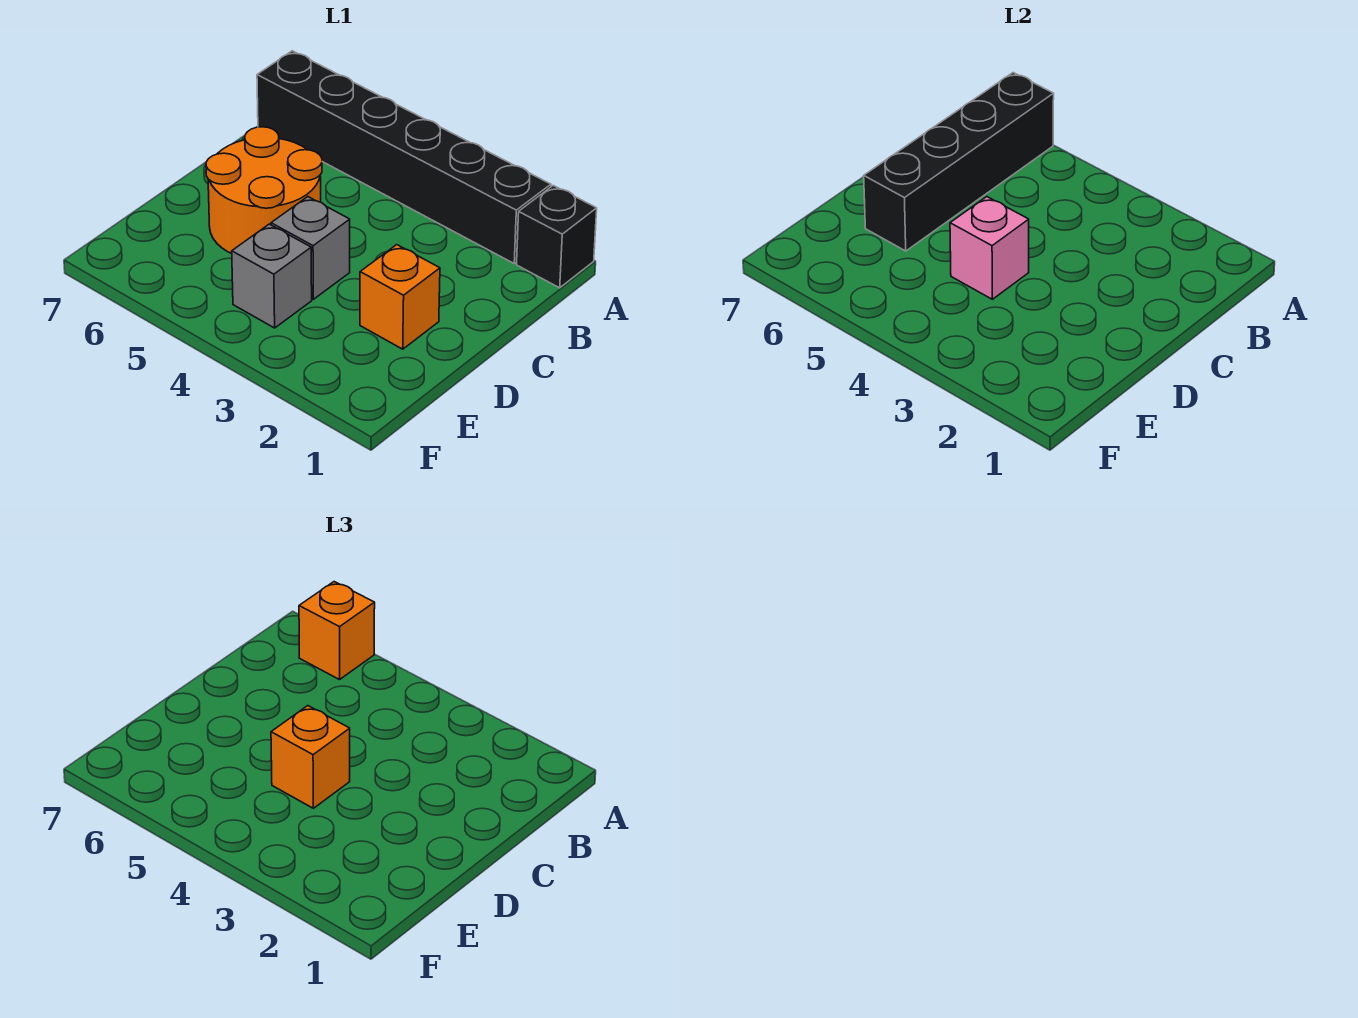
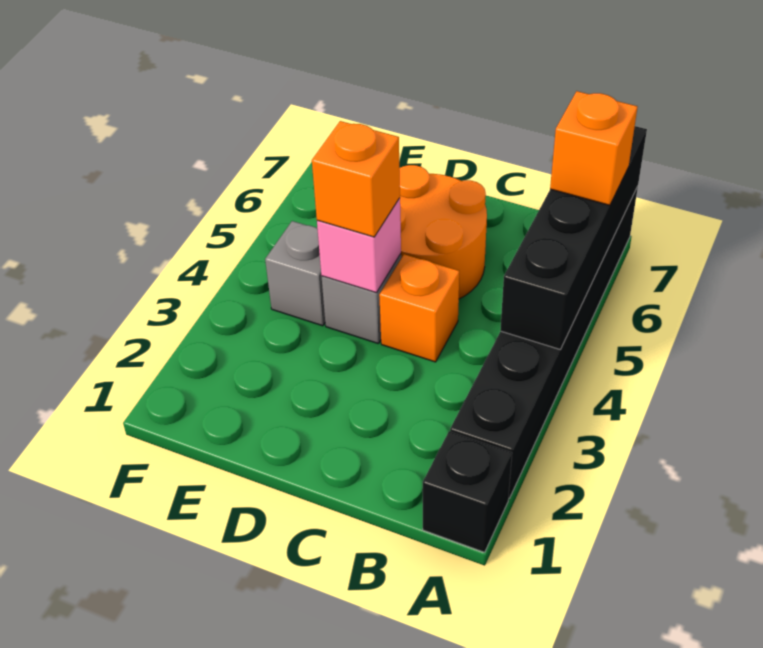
black 1x4 brick [864,73,1054,251] -> black 1x4 brick turned to [500,126,647,350]
orange 1x1 brick [360,245,440,349] -> orange 1x1 brick moved to [379,254,459,362]

